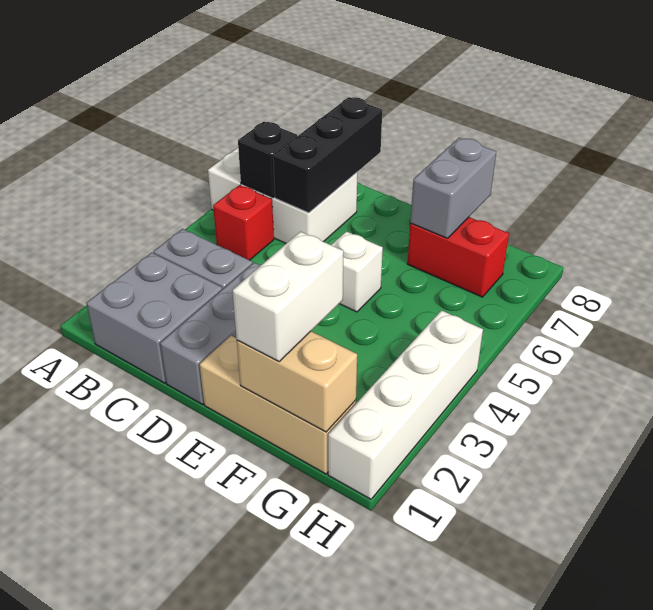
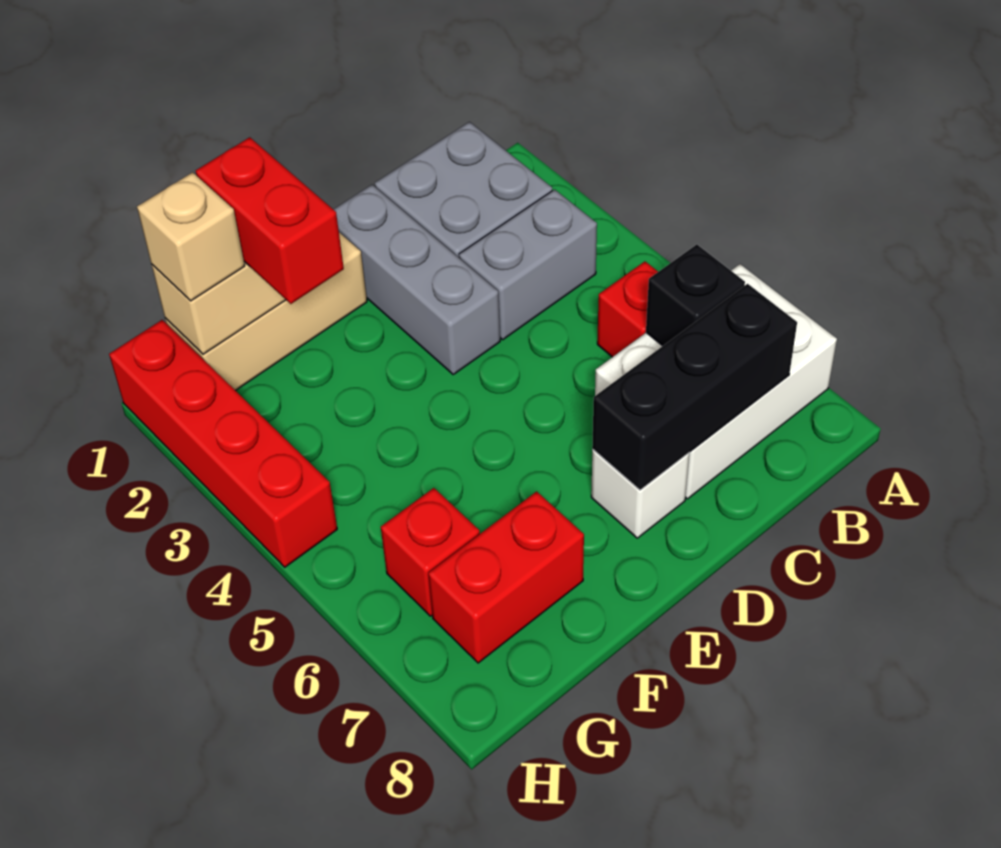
black 1x3 brick [273,97,382,213] -> black 1x3 brick turned to [592,284,797,490]
white 1x1 brick [332,231,383,312] -> white 1x1 brick moved to [591,450,689,538]
white 1x2 brick [232,232,343,361] -> red 1x2 brick [196,137,344,304]
grey 1x2 brick [410,138,496,238] -> none
none -> tan 1x1 brick [137,172,245,301]
none -> red 1x1 brick [381,488,480,616]
white 1x4 brick [328,310,483,499] -> red 1x4 brick [109,320,337,567]

